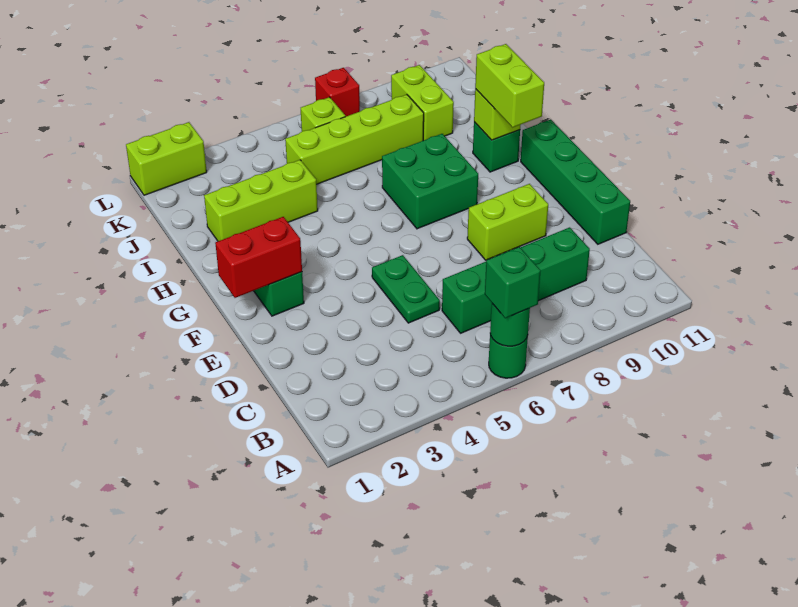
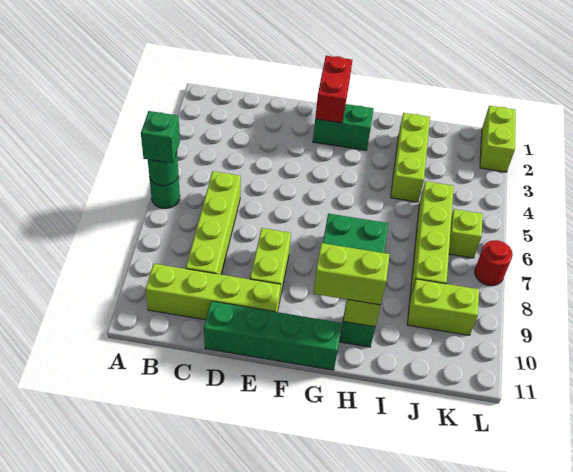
none -> lime 1x4 brick [146,264,281,320]
green 1x4 brick [442,227,590,333] -> lime 1x4 brick [186,171,241,275]
green 1x2 plate [372,255,440,323] -> none
red 1x1 brick [315,68,360,117] -> red 1x1 round brick [475,240,513,286]

